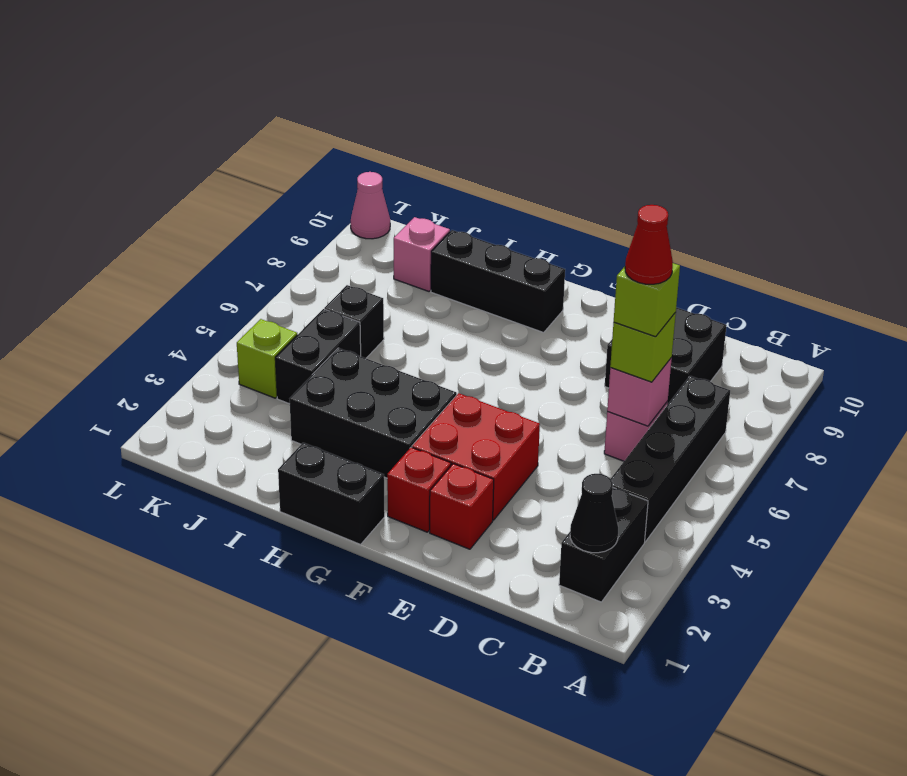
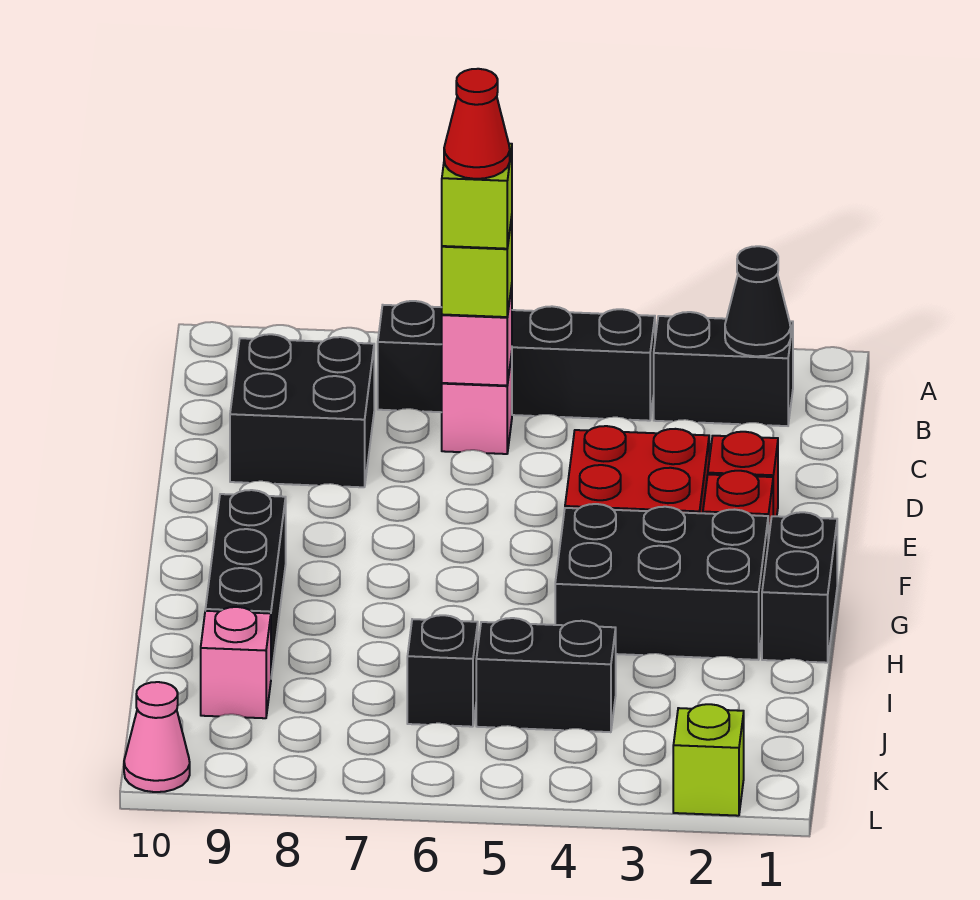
black 2x3 brick [290,348,457,478] -> black 2x3 brick turned to [555,504,768,660]
lime 1x1 brick [237,319,297,398] -> lime 1x1 brick moved to [673,704,744,816]

